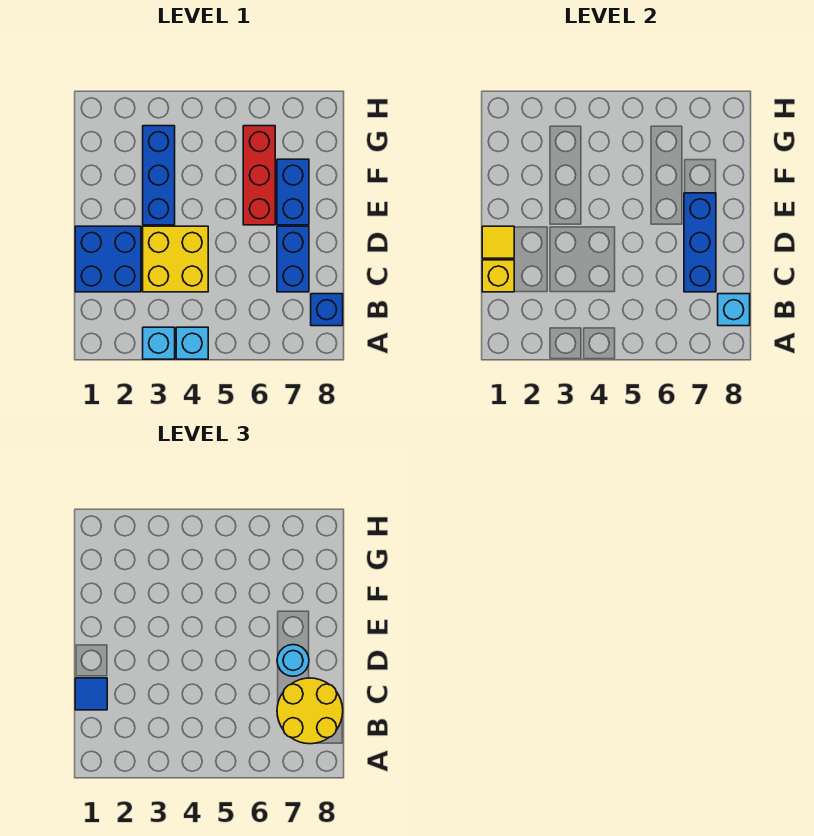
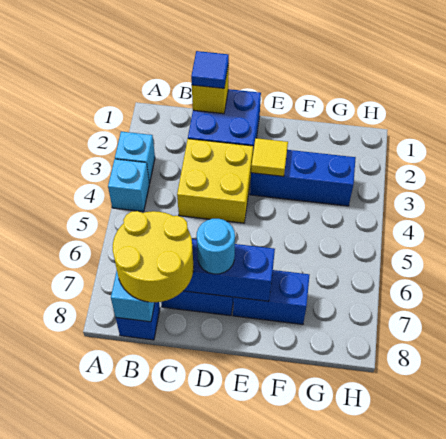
yellow 1x1 tile [482,226,514,258] -> yellow 1x1 tile moved to [251,138,288,176]
red 1x3 brick [243,126,275,225] -> none

